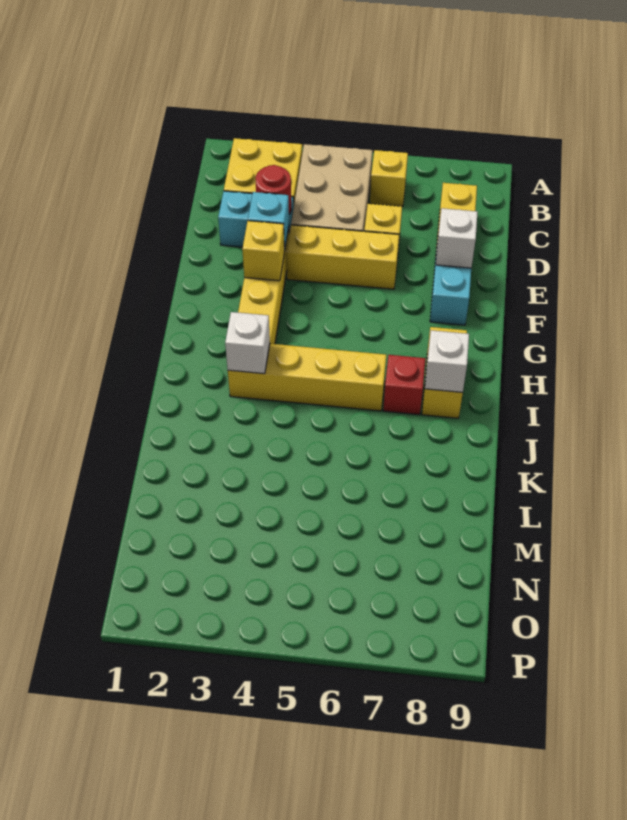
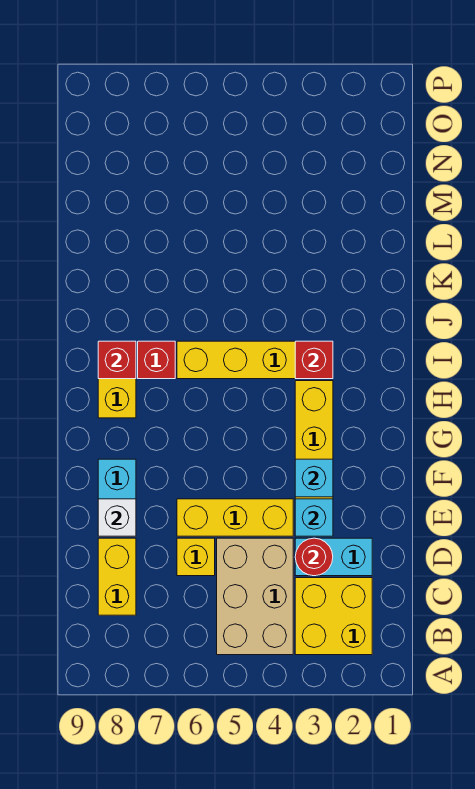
yellow 1x1 brick [370,150,408,207] -> none
yellow 1x1 brick [242,221,284,281] -> cyan 1x1 brick [295,459,333,497]
white 1x1 brick [225,312,270,374] -> red 1x1 brick [295,341,333,379]
white 1x1 brick [425,330,469,393] -> red 1x1 brick [98,341,136,379]

